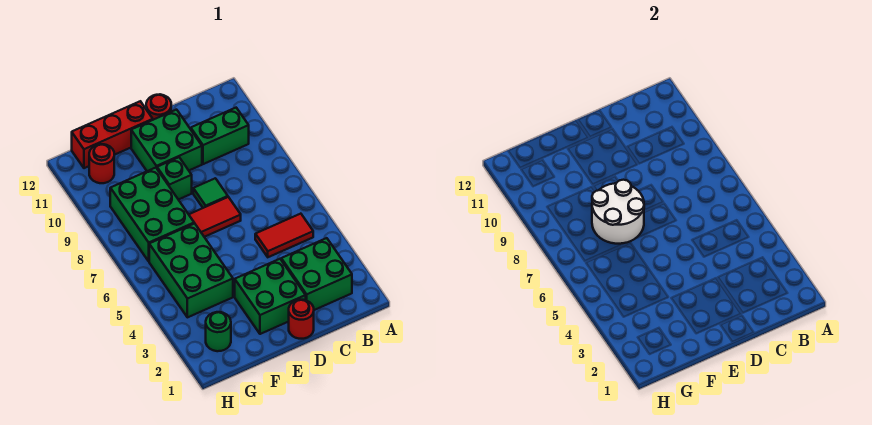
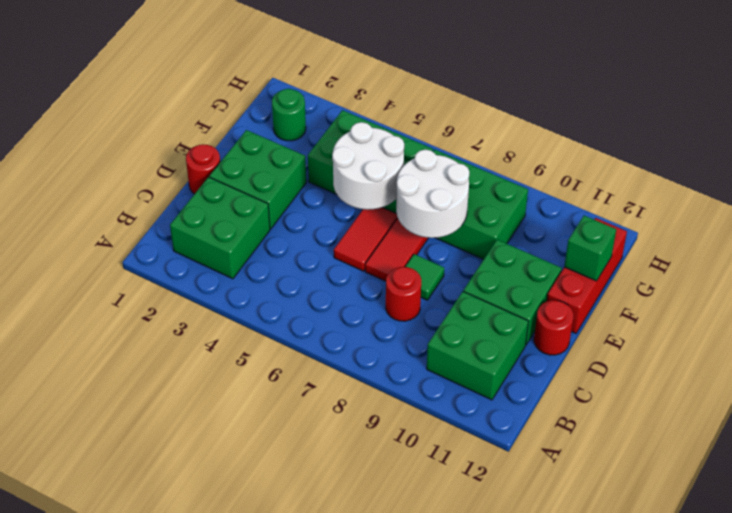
red 1x2 tile [255,214,313,257] -> red 1x2 tile moved to [334,207,398,271]
green 1x2 brick [191,108,249,164] -> green 2x2 brick [427,292,528,400]
none -> white 2x2 round brick [332,122,404,210]
green 1x1 brick [157,157,192,200] -> green 1x1 brick moved to [564,216,616,281]
red 1x1 round brick [89,144,114,183] -> red 1x1 round brick moved to [386,267,421,321]

